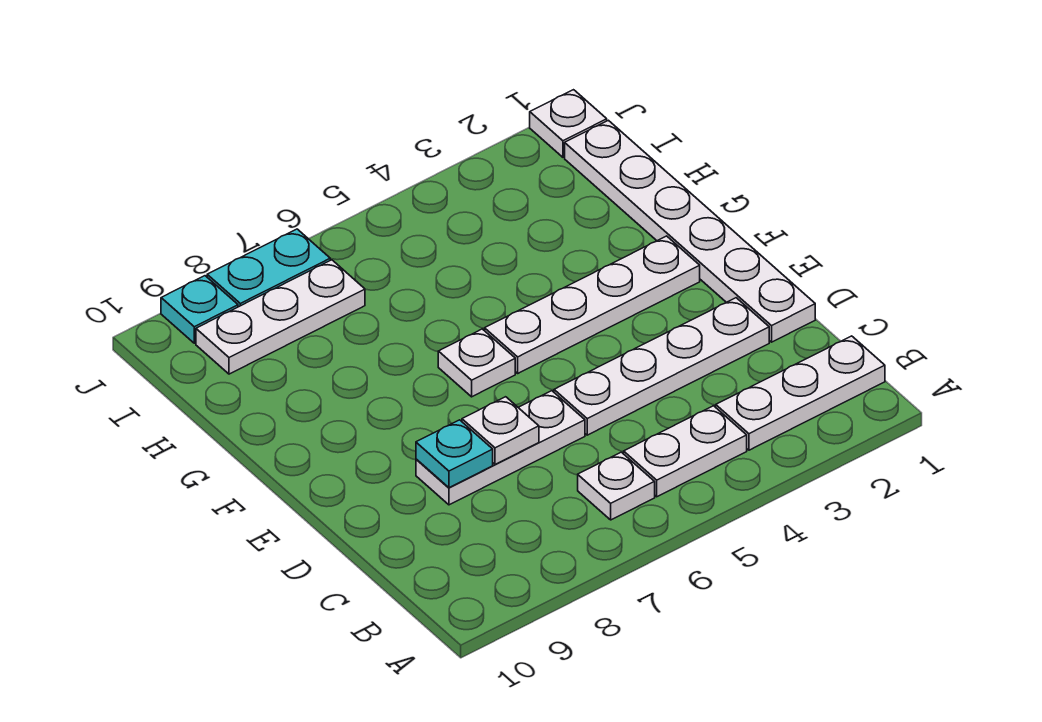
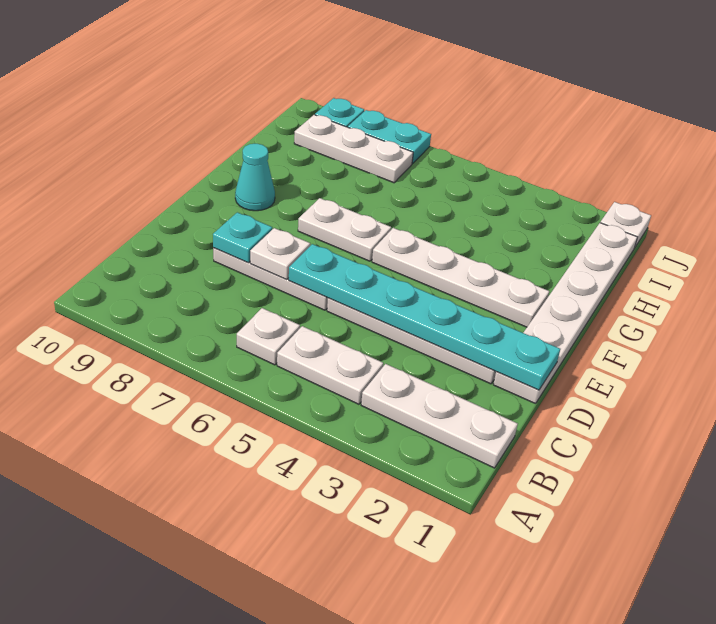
none -> cyan 1x6 plate [289,244,560,390]
white 1x1 plate [438,329,515,397] -> white 1x2 plate [298,198,391,261]
none -> cyan 1x1 cone [235,144,275,211]

